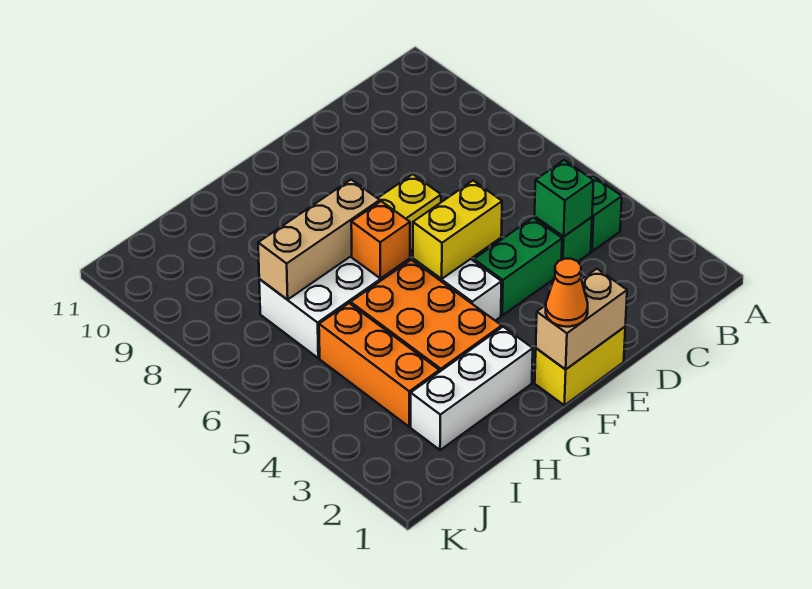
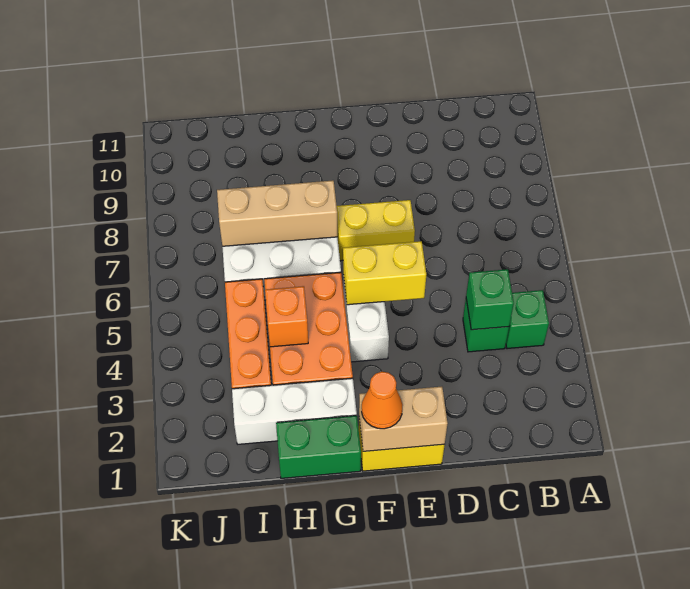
green 1x2 brick [474,218,562,315] -> green 1x2 brick moved to [276,416,361,478]
orange 1x1 brick [351,201,410,278] -> orange 1x1 brick moved to [265,286,308,347]

